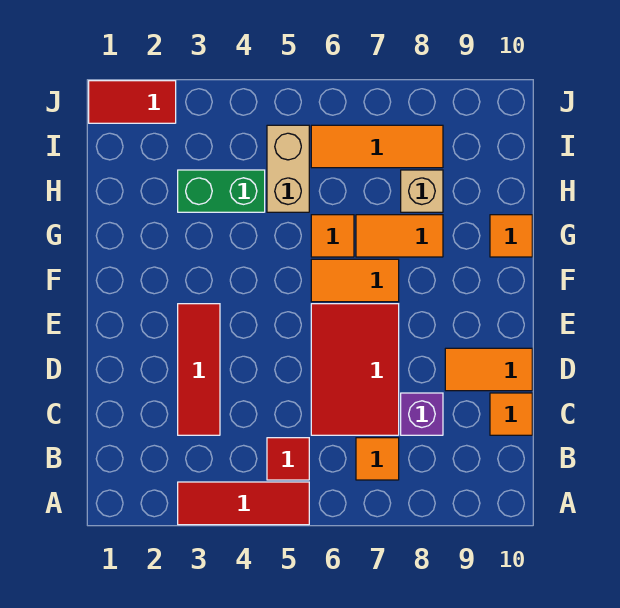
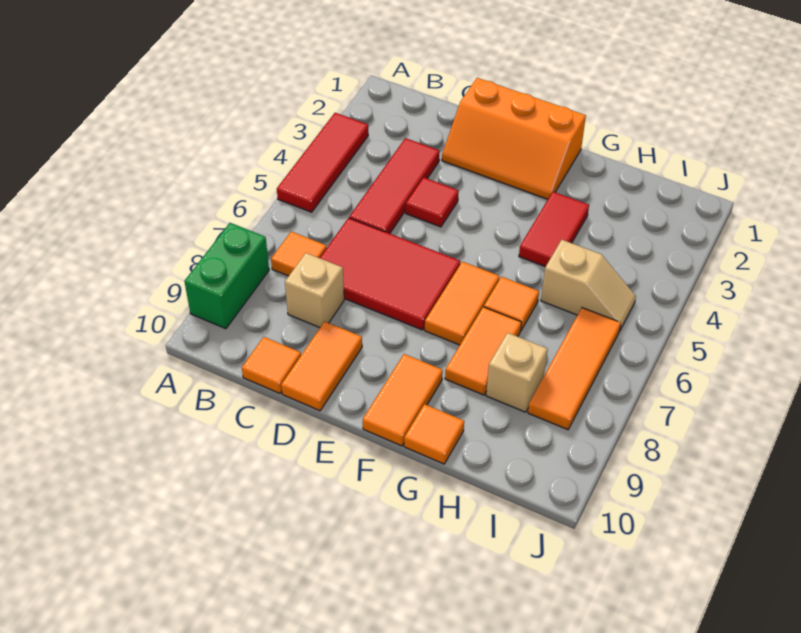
red 1x1 tile [267,438,309,480] -> red 1x1 tile moved to [406,177,459,227]
red 1x3 tile [178,304,220,435] -> red 1x3 tile turned to [349,138,440,233]
purple 1x1 brick [401,393,443,435] -> tan 1x1 brick [285,253,344,328]
none -> orange 2x3 slope [442,78,586,199]
none -> orange 1x2 tile [363,354,443,446]
green 1x2 brick [178,170,265,212] -> green 1x2 brick moved to [184,223,269,329]
tan 1x2 brick [267,125,309,212] -> tan 1x2 slope [541,240,636,331]
red 1x2 tile [89,81,176,123] -> red 1x2 tile moved to [519,192,589,267]

